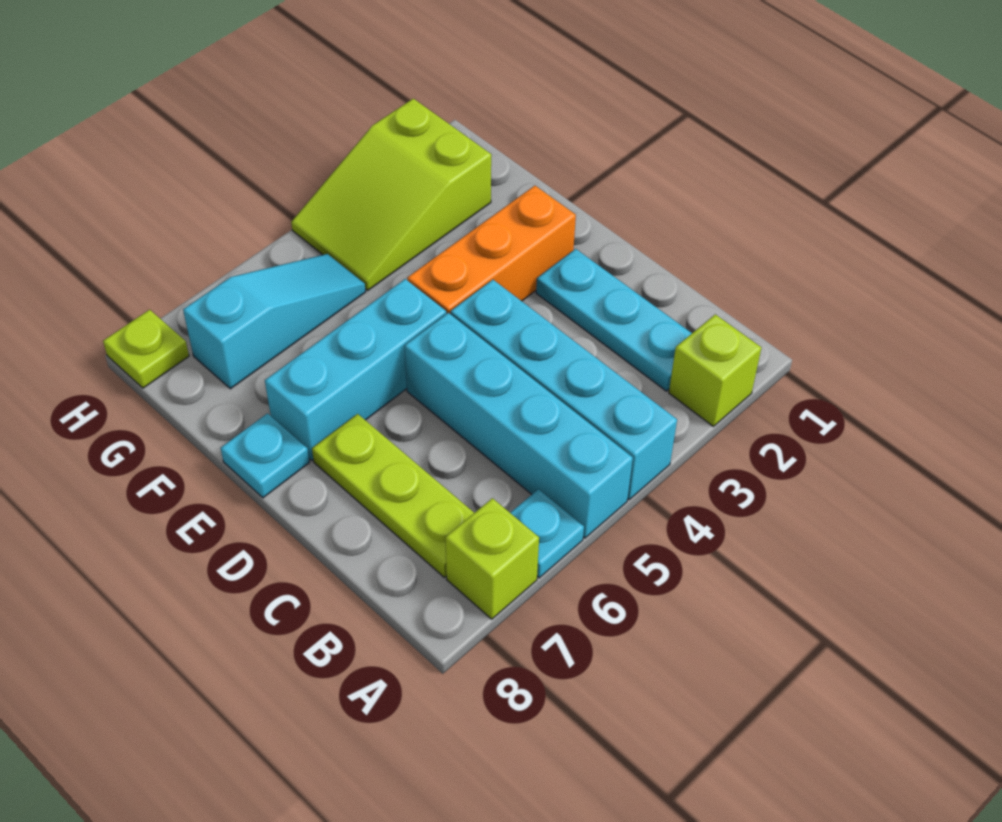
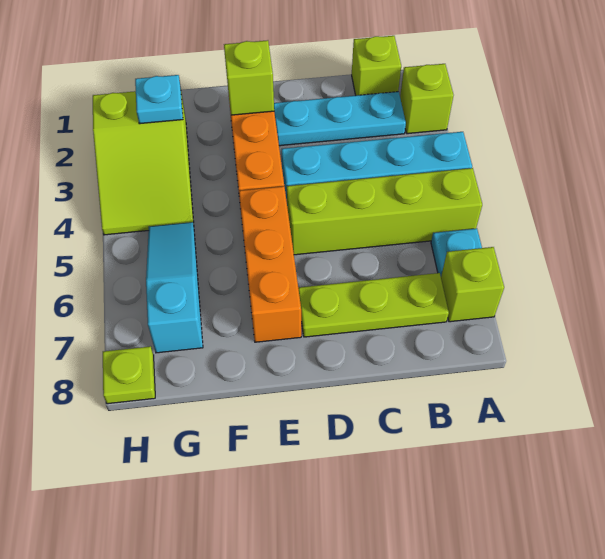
cyan 1x4 brick [405,313,633,538] -> lime 1x4 brick [287,168,482,255]
none -> lime 1x1 brick [352,36,401,95]
none -> lime 1x1 brick [224,40,274,115]
cyan 1x3 brick [265,279,446,460] -> orange 1x3 brick [239,186,301,342]
cyan 1x1 plate [221,413,309,498] -> cyan 1x1 plate moved to [135,75,183,124]

